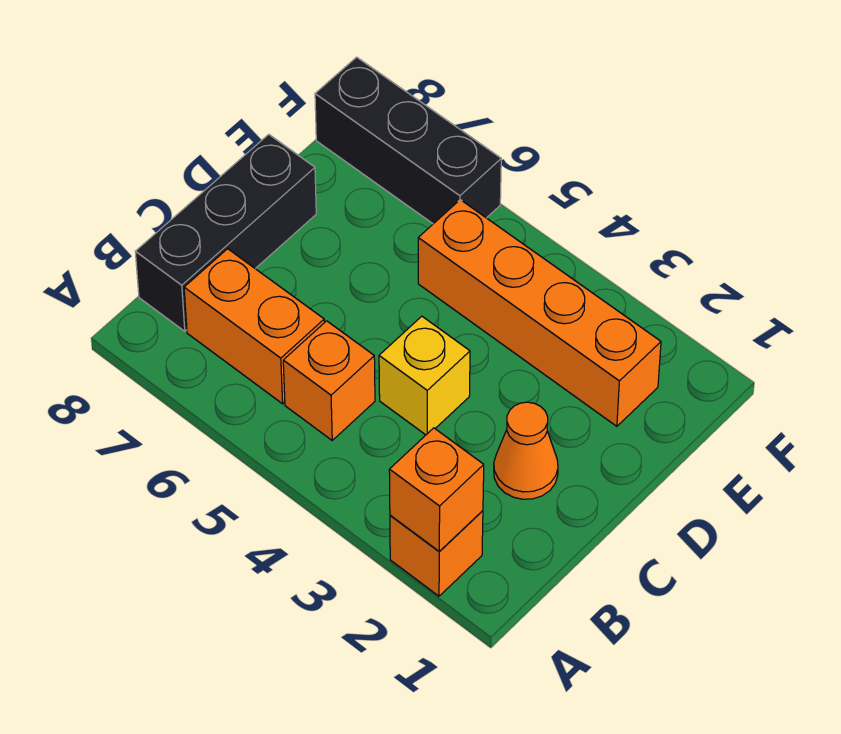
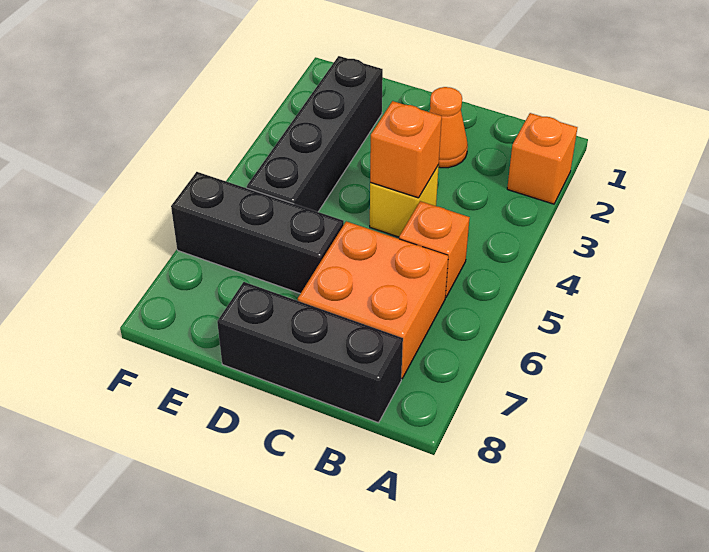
orange 1x1 brick [389,428,484,552] -> orange 1x1 brick moved to [370,101,442,198]
orange 1x2 brick [184,249,324,404] -> orange 2x2 brick [298,221,448,379]
orange 1x4 brick [418,200,661,426] -> black 1x4 brick [247,56,383,212]
black 1x3 brick [315,57,501,224] -> black 1x3 brick turned to [171,172,344,294]

